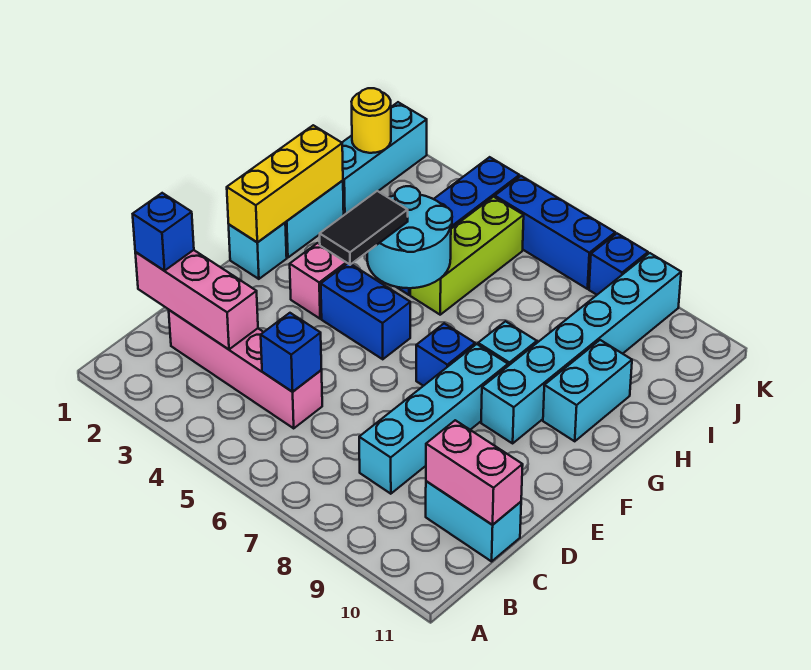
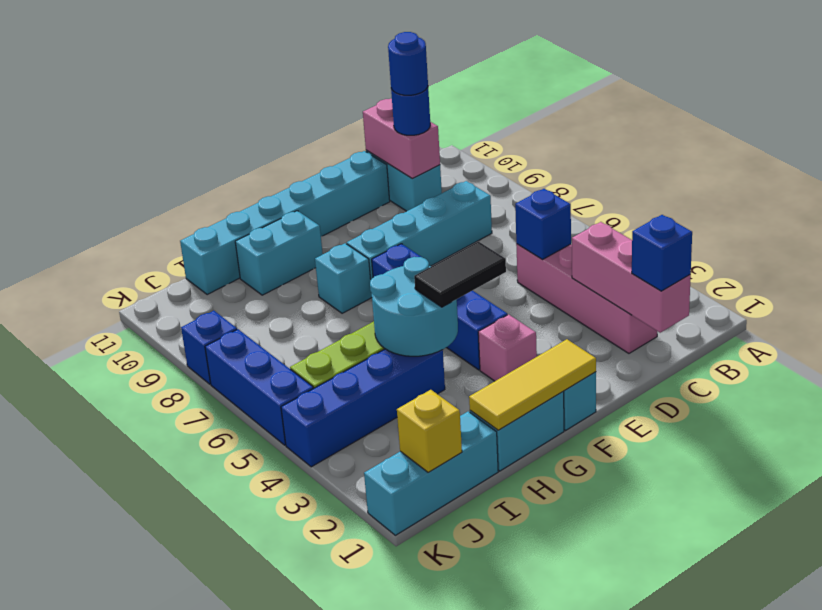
none -> blue 1x1 round brick [391,87,430,135]
none -> blue 1x1 round brick [388,32,428,95]
yellow 1x3 brick [227,125,343,242] -> yellow 1x3 tile [469,339,596,430]
cyan 1x6 brick [481,253,681,443] -> cyan 1x6 brick moved to [180,151,390,295]
yellow 1x1 round brick [351,88,391,153] -> yellow 1x1 brick [397,390,462,472]

